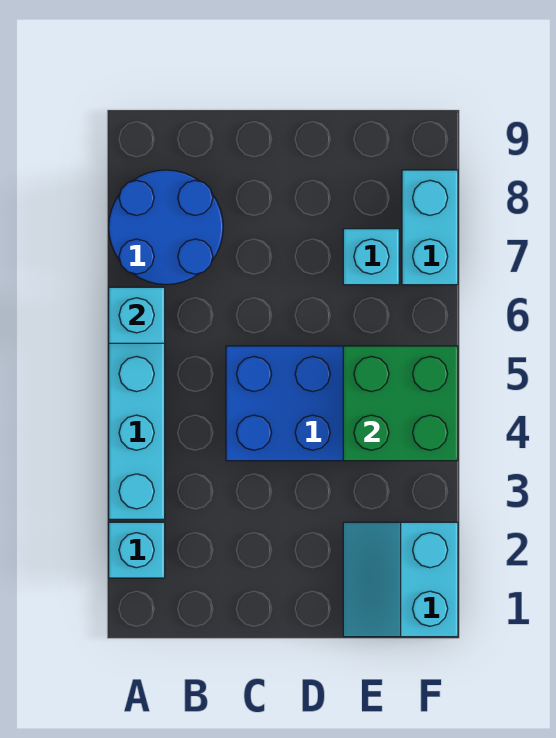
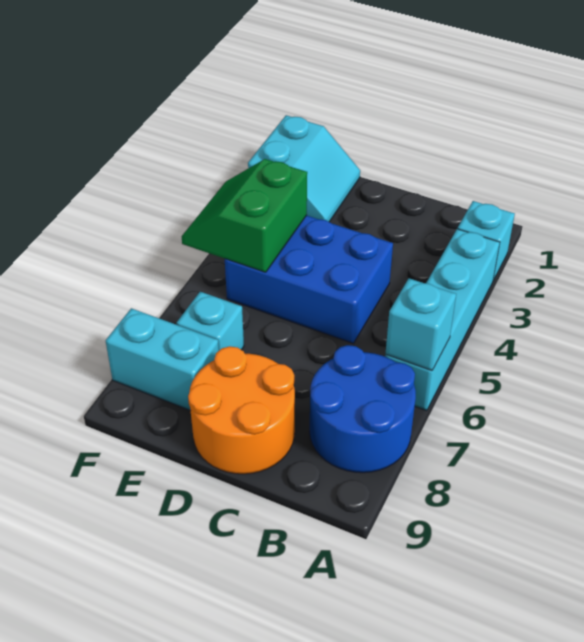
none -> orange 2x2 round brick [188,346,295,474]
green 2x2 brick [343,346,458,461] -> green 2x2 slope [182,159,307,272]
cyan 1x2 brick [402,170,458,285] -> cyan 1x2 brick turned to [106,308,219,410]

